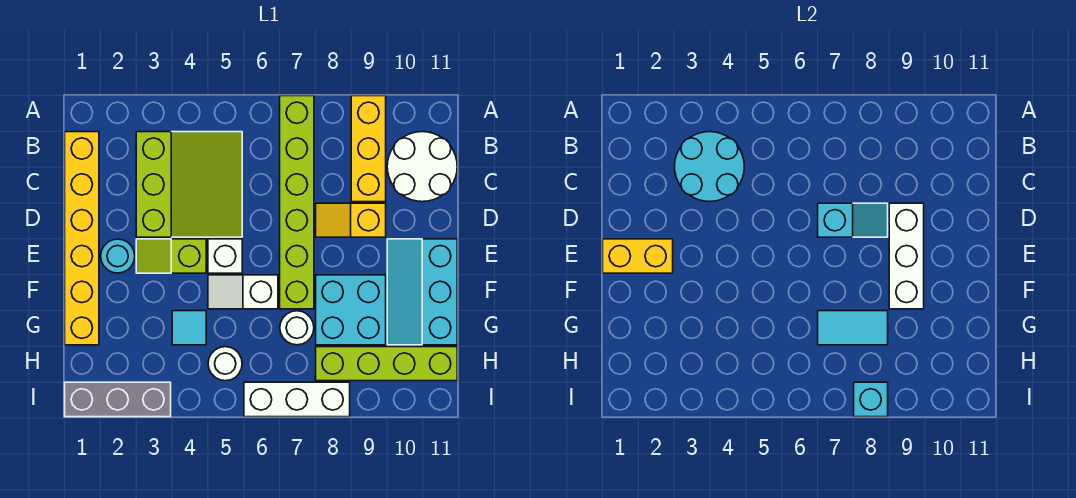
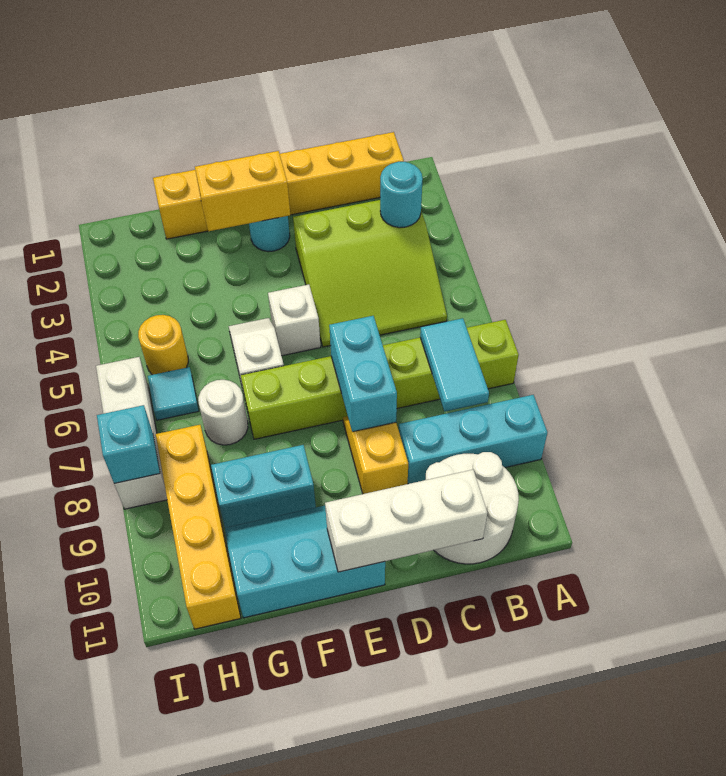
yellow 1x3 brick [351,96,386,202] -> cyan 1x3 brick [399,395,547,484]
cyan 2x2 round brick [675,132,744,202] -> cyan 1x1 round brick [380,162,423,228]
cyan 1x2 slope [818,203,888,237] -> cyan 1x2 brick [329,316,397,432]
white 1x3 brick [889,203,924,309] -> white 1x3 brick moved to [325,470,487,572]
yellow 1x2 brick [603,239,673,273] -> yellow 1x2 brick turned to [195,151,290,231]
lime 1x2 slope [136,239,206,273] -> none
cyan 2x2 brick [316,275,386,345] -> cyan 1x2 brick [211,445,316,528]
cyan 1x1 tile [172,311,206,345] -> cyan 1x1 tile moved to [148,367,199,420]
cyan 1x2 tile [818,311,888,345] -> cyan 1x2 tile moved to [420,318,489,411]
white 1x1 round brick [208,347,242,381] -> yellow 1x1 round brick [138,315,188,375]
lime 1x4 brick [316,347,457,381] -> yellow 1x4 brick [156,425,241,629]
grey 1x3 brick [65,382,171,417] -> none

